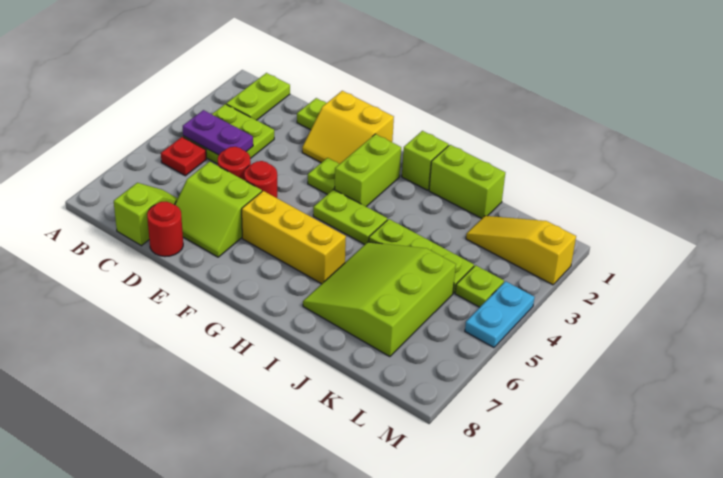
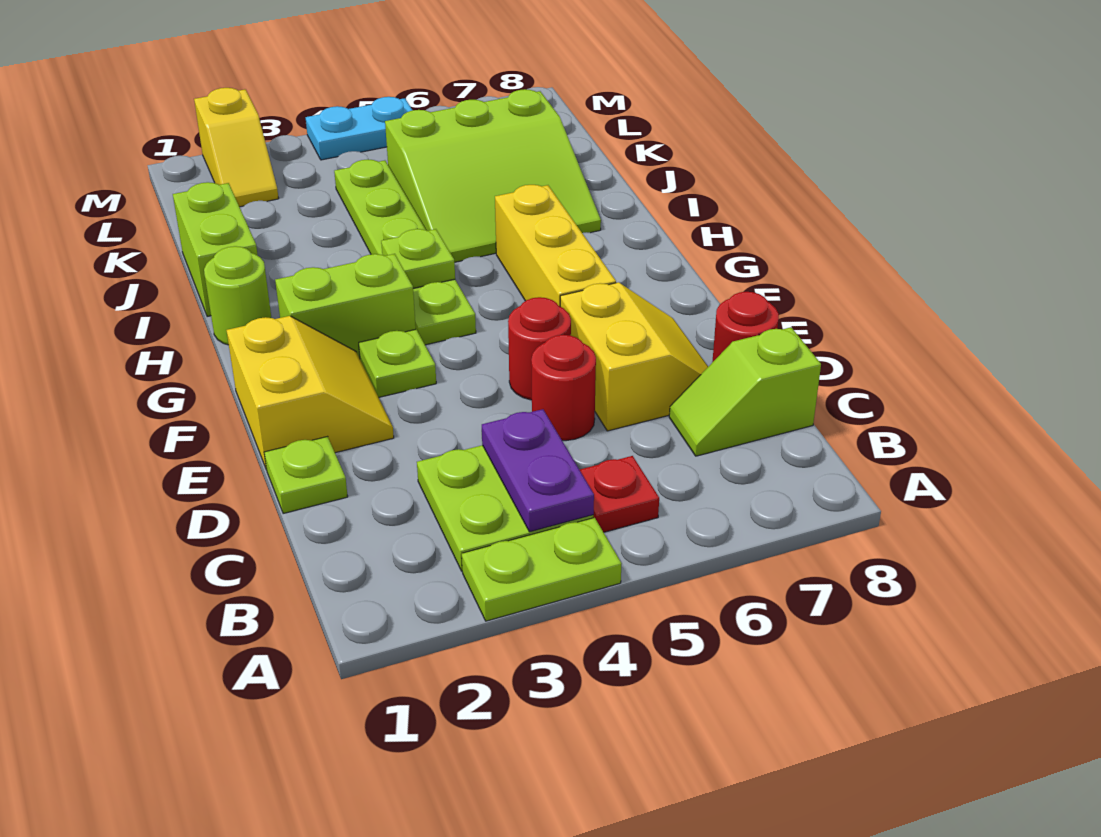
lime 1x2 plate [226,73,290,120] -> lime 1x2 plate moved to [462,518,622,621]
lime 2x2 slope [175,162,262,257] -> yellow 2x2 slope [560,282,708,431]
lime 1x1 brick [402,131,449,190] -> lime 1x1 round brick [204,246,271,345]
yellow 1x3 slope [466,216,576,285] -> yellow 1x2 slope [194,88,279,207]
lime 1x1 plate [455,265,504,307] -> lime 1x1 plate moved to [381,229,455,288]

